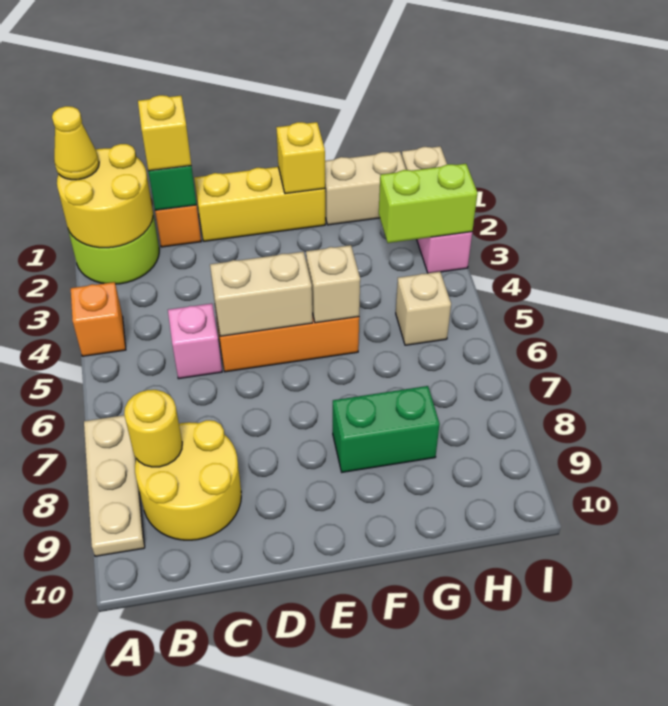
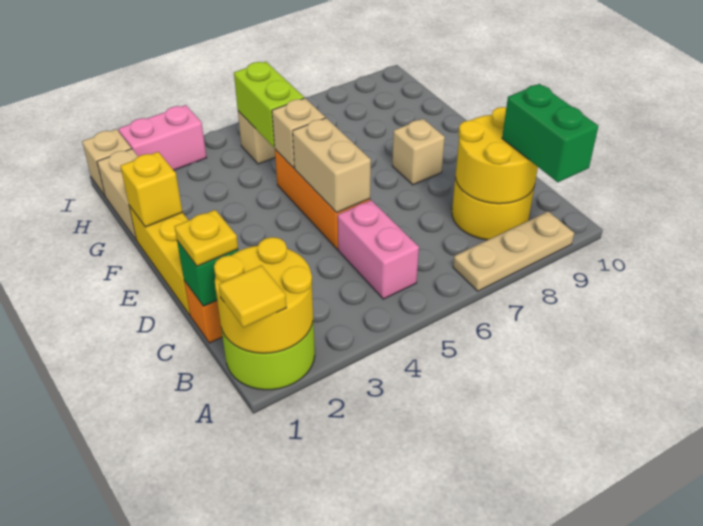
yellow 1x1 cone [52,106,99,180] -> yellow 1x1 tile [219,265,286,327]
orange 1x1 brick [71,282,126,356] -> none
yellow 1x1 round brick [124,390,182,467] -> yellow 2x2 round brick [455,107,538,204]
yellow 1x1 brick [138,95,191,171] -> yellow 1x1 plate [175,210,238,266]
pink 1x1 brick [168,303,222,379] -> pink 1x2 brick [338,200,419,299]
none -> tan 1x1 brick [392,119,445,185]
green 1x2 brick [333,386,440,472] -> green 1x2 brick moved to [502,84,598,182]
lime 1x2 brick [379,164,477,243] -> lime 1x2 brick moved to [234,62,304,147]

